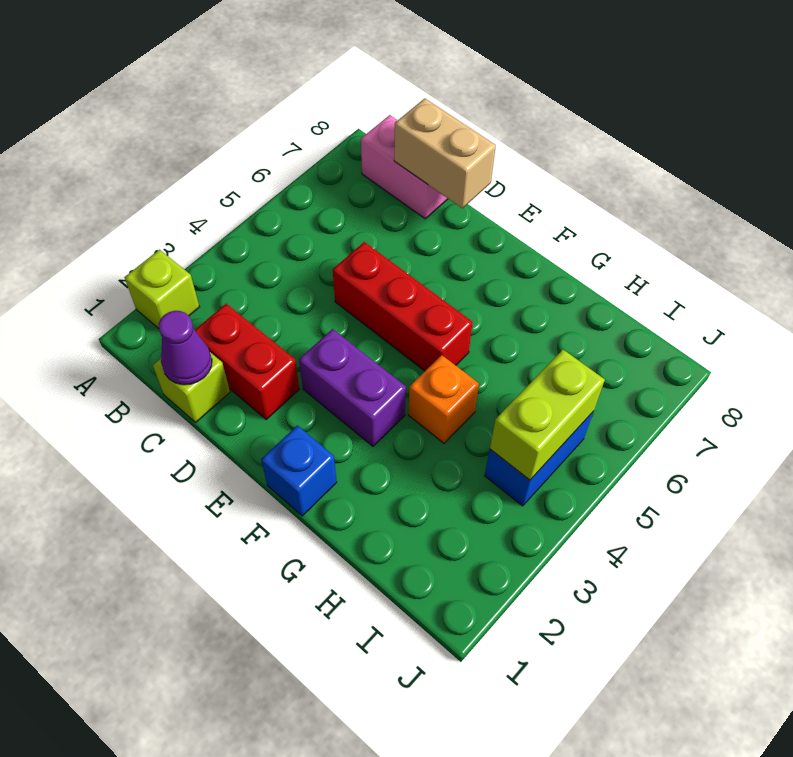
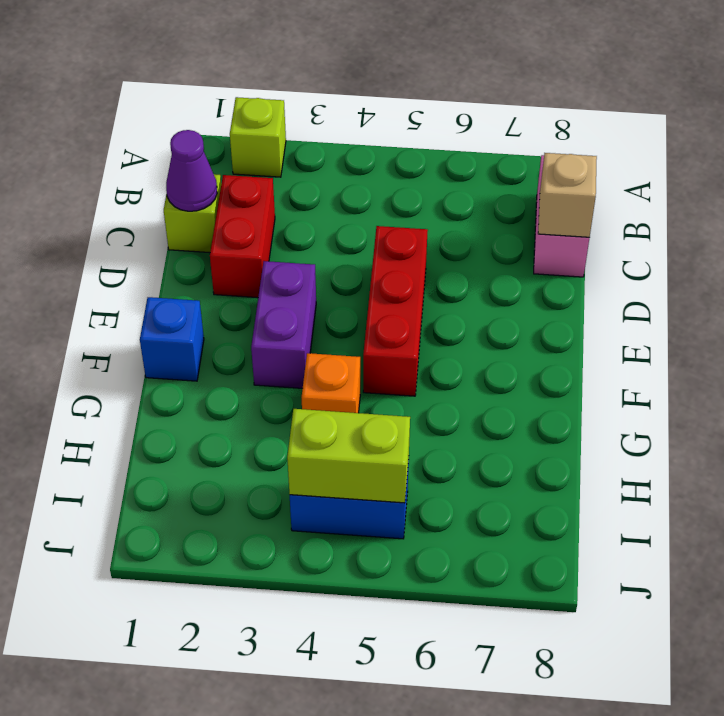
tan 1x2 brick [394,98,496,208] -> tan 1x1 brick [538,153,597,237]

